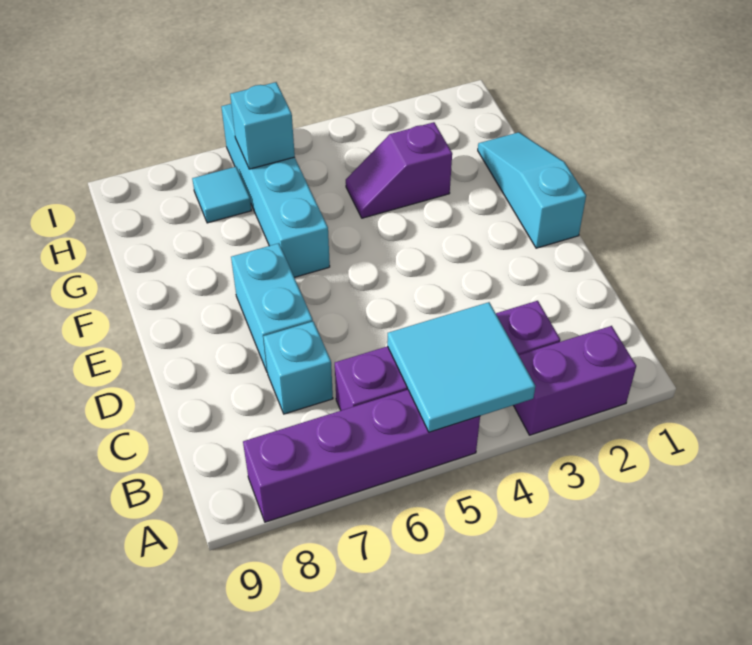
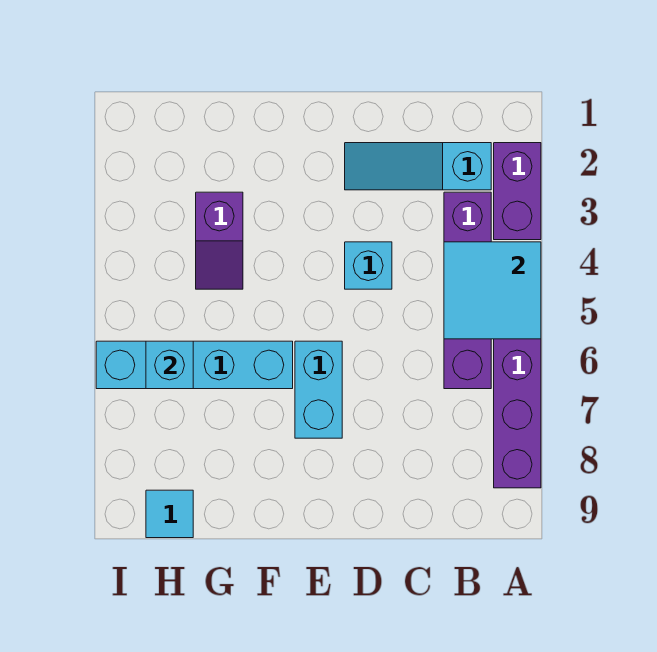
cyan 1x1 brick [263,322,333,414] -> cyan 1x1 brick moved to [345,242,392,289]
cyan 1x2 brick [231,243,313,371] -> cyan 1x2 brick turned to [295,341,342,438]
cyan 1x3 slope [478,132,586,248] -> cyan 1x3 slope moved to [345,143,491,190]
cyan 1x1 tile [192,167,252,223] -> cyan 1x1 tile moved to [146,490,193,538]

